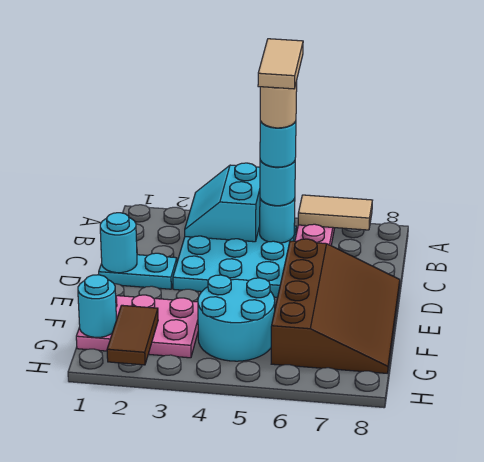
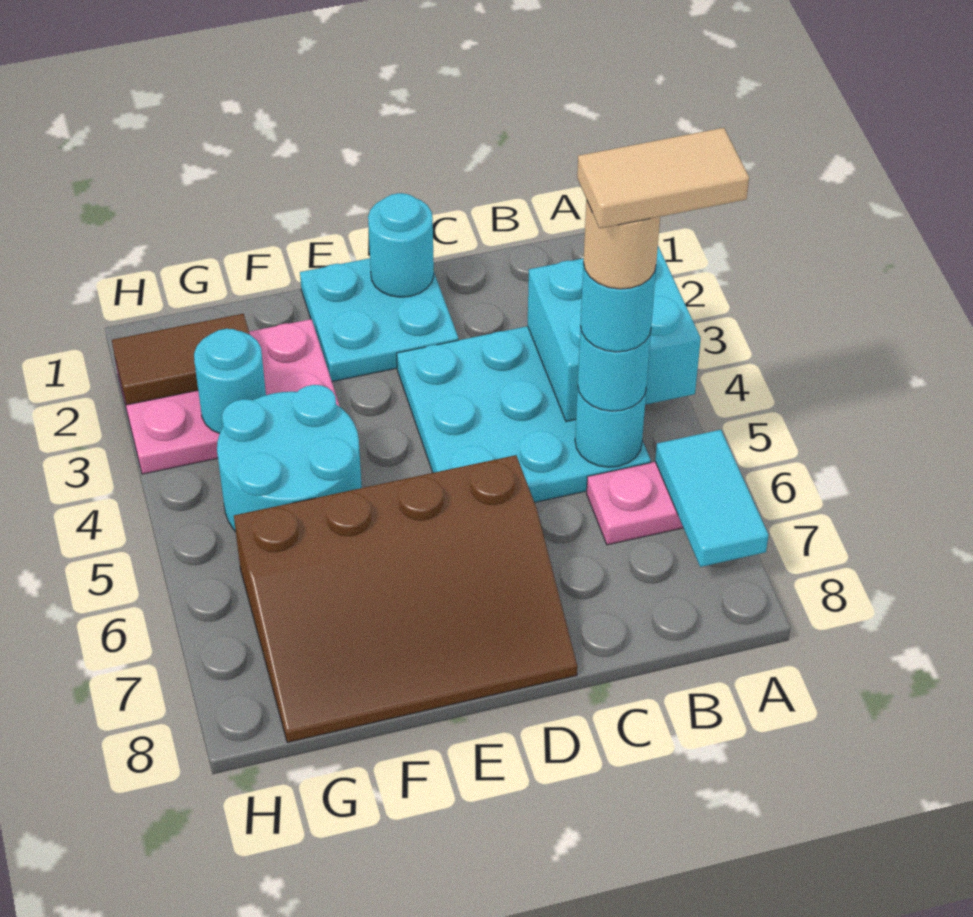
cyan 2x2 slope [185,163,260,242] -> cyan 2x2 brick [528,246,701,421]
tan 1x2 tile [298,195,372,230] -> cyan 1x2 tile [655,430,769,567]
cyan 1x2 plate [99,253,177,289] -> cyan 2x2 plate [300,258,458,381]
pink 2x3 plate [76,295,198,358] -> pink 2x3 plate turned to [116,319,340,474]
cyan 1x1 round brick [78,275,116,337] -> cyan 1x1 round brick moved to [194,329,266,434]

